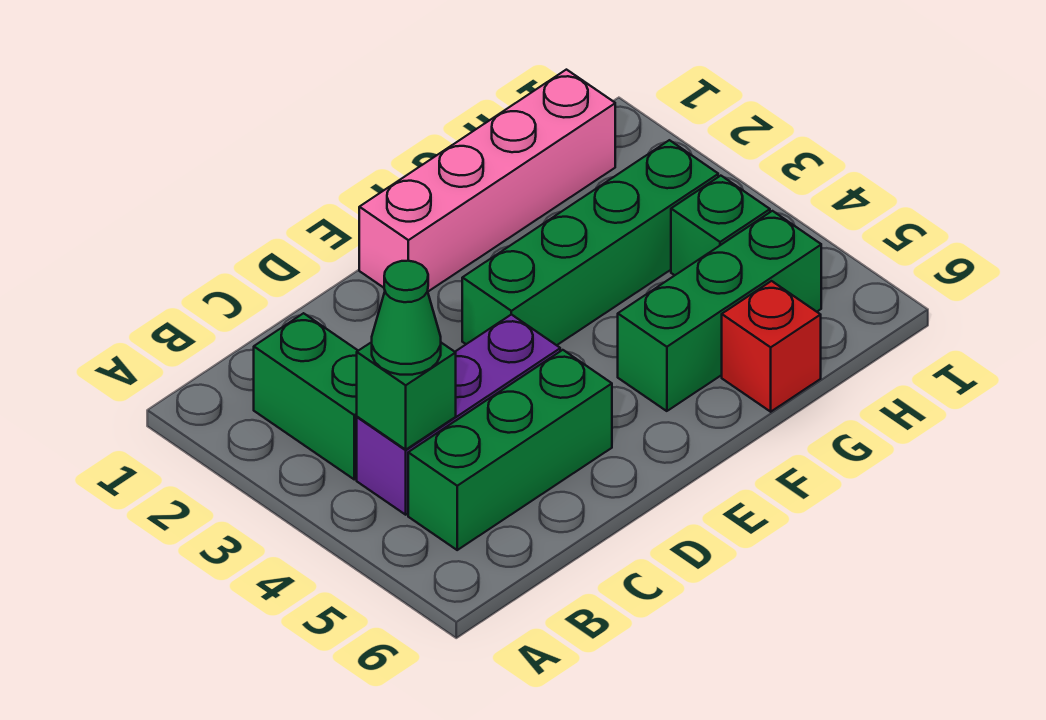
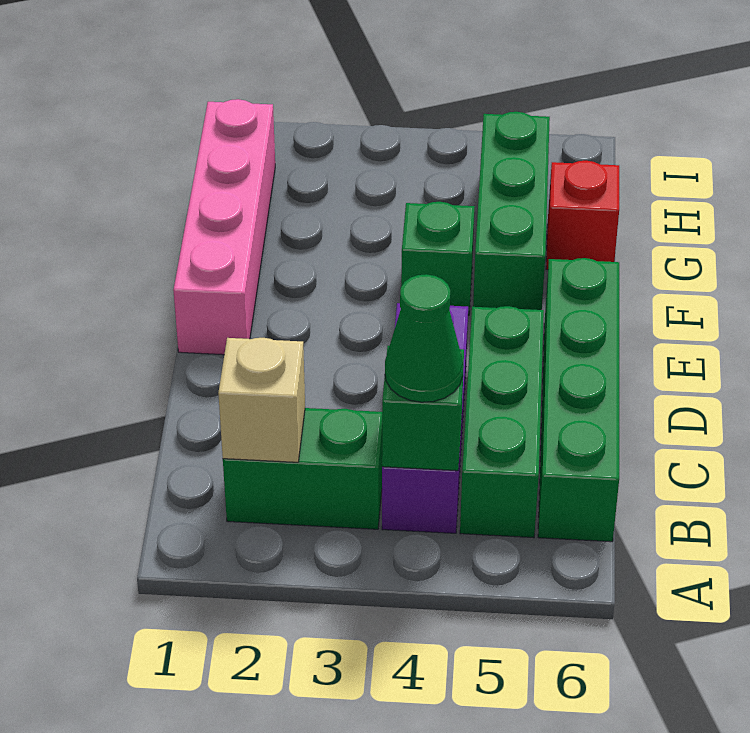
none -> tan 1x1 brick [218,338,305,462]
green 1x4 brick [462,140,718,345] -> green 1x4 brick moved to [538,258,619,542]
green 1x1 brick [671,176,770,275] -> green 1x1 brick moved to [401,202,475,315]

